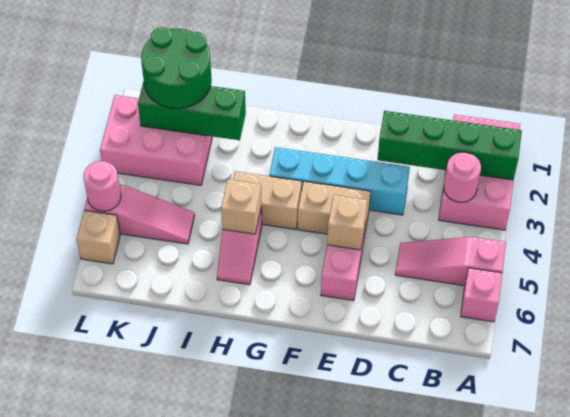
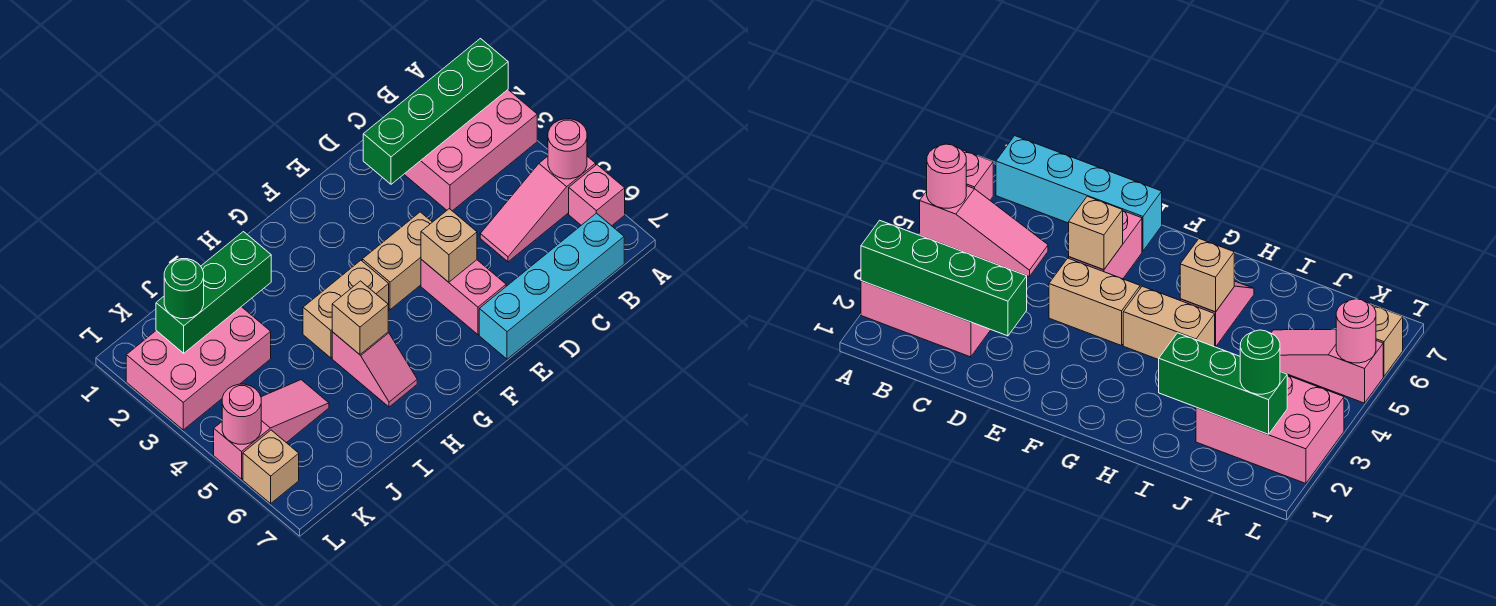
pink 2x3 brick [439,115,520,230] -> pink 2x3 brick turned to [404,90,537,211]
pink 1x1 round brick [444,152,481,202] -> pink 1x1 round brick moved to [548,119,587,179]
cyan 1x4 brick [269,147,410,215] -> cyan 1x4 brick moved to [479,213,624,359]
green 2x2 round brick [141,27,212,109] -> green 1x1 round brick [164,259,204,319]

